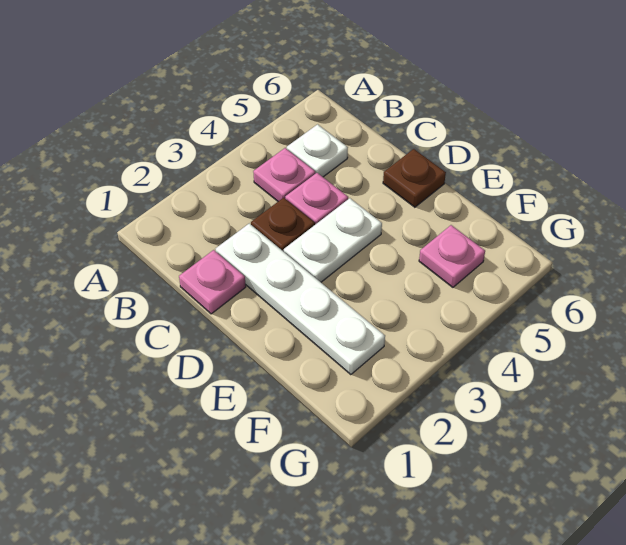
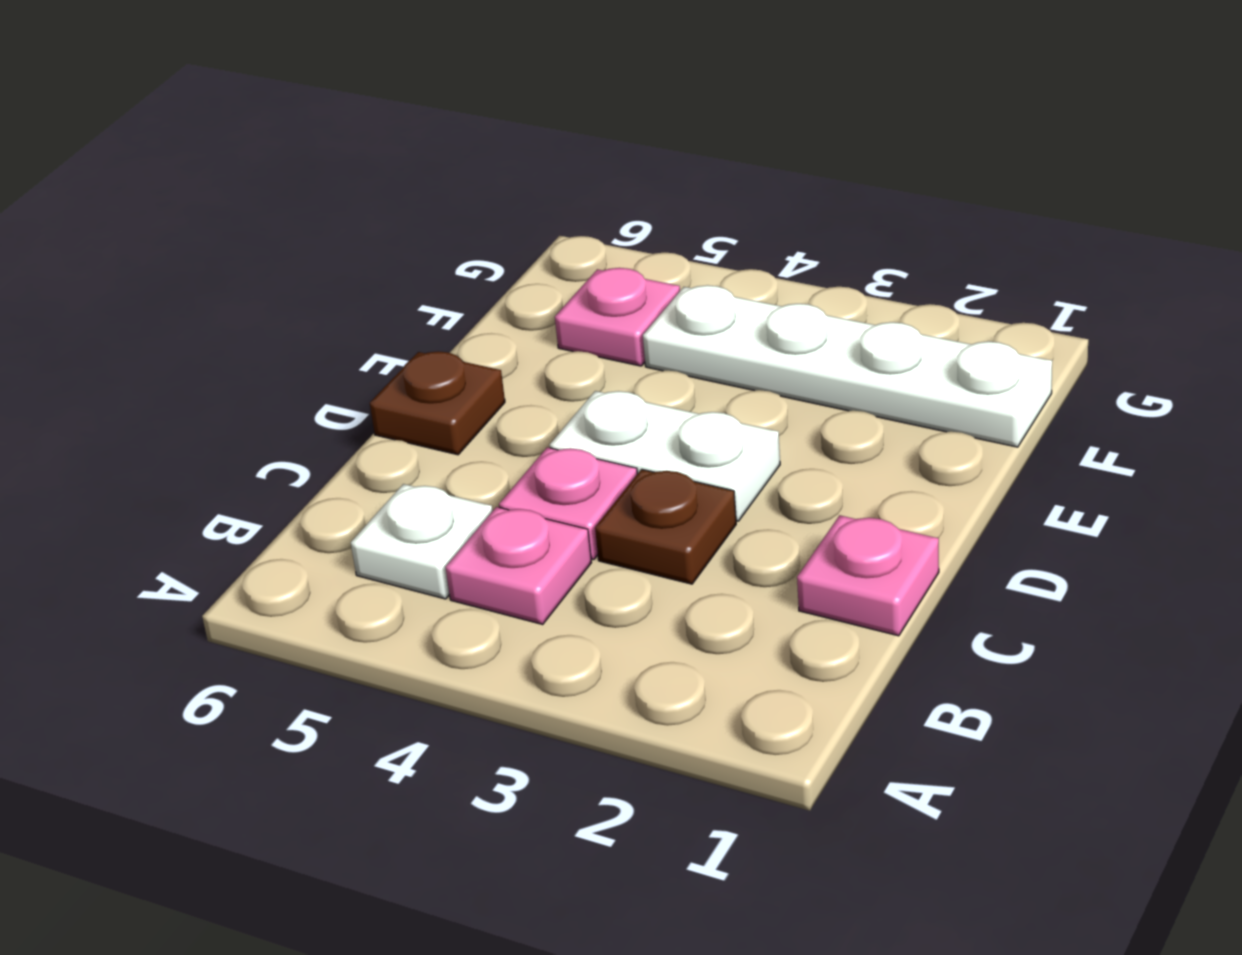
white 1x4 plate [216,223,385,375] -> white 1x4 plate turned to [643,285,1052,447]

